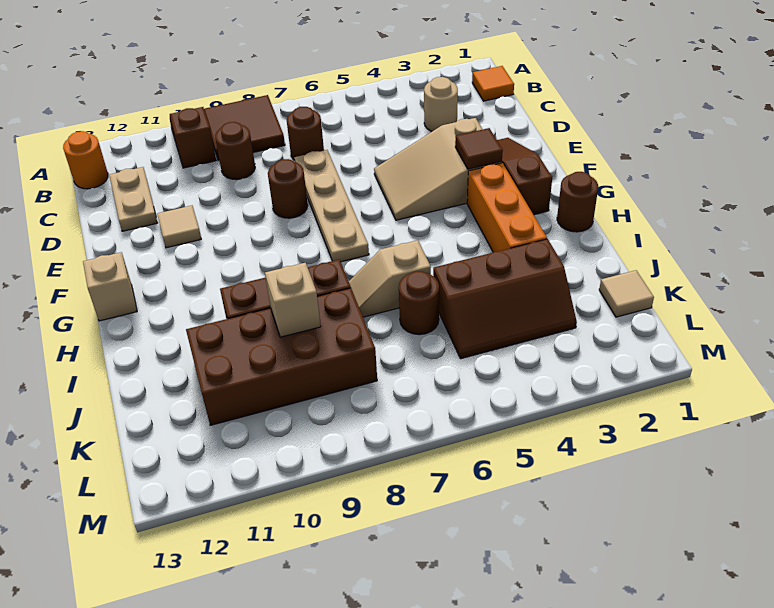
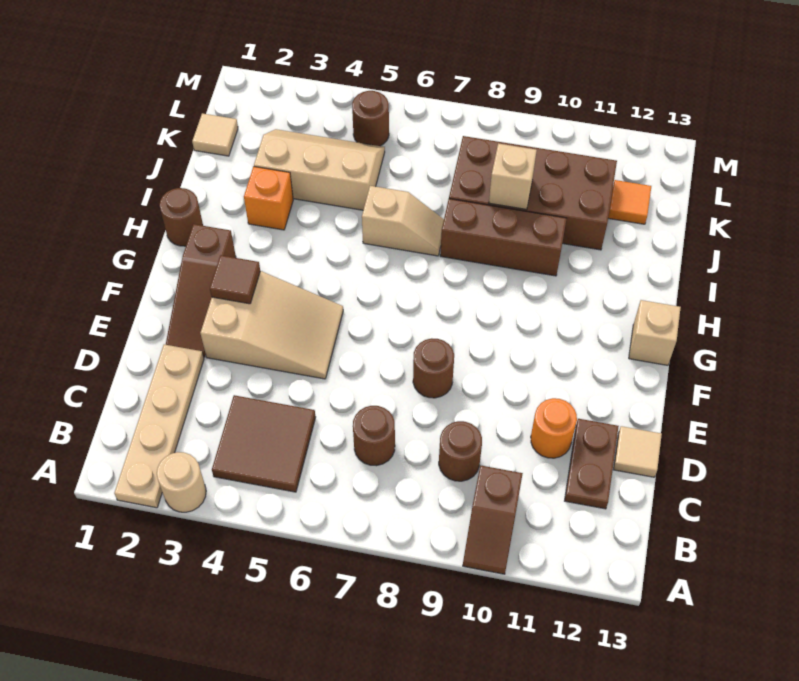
brown 2x2 tile [204,95,285,160] -> brown 2x2 tile moved to [212,395,316,492]
orange 1x1 tile [472,66,514,101] -> orange 1x1 tile moved to [608,180,651,224]
orange 1x1 round brick [63,131,108,189] -> orange 1x1 round brick moved to [531,398,577,458]
tan 1x1 round brick [424,77,458,131] -> tan 1x1 round brick moved to [157,452,206,512]
tan 1x2 plate [109,167,157,231] -> brown 1x2 plate [565,419,619,509]
tan 1x4 plate [294,150,369,262] -> tan 1x4 plate moved to [114,344,204,508]
tan 1x1 tile [157,206,201,248] -> tan 1x1 tile moved to [613,426,662,477]
orange 1x3 brick [467,163,547,252] -> orange 1x1 brick [244,167,293,230]
brown 2x3 slope [433,239,577,359] -> tan 2x3 slope [254,129,385,210]
brown 1x1 round brick [399,271,439,335] -> brown 1x1 round brick moved to [352,91,389,146]

